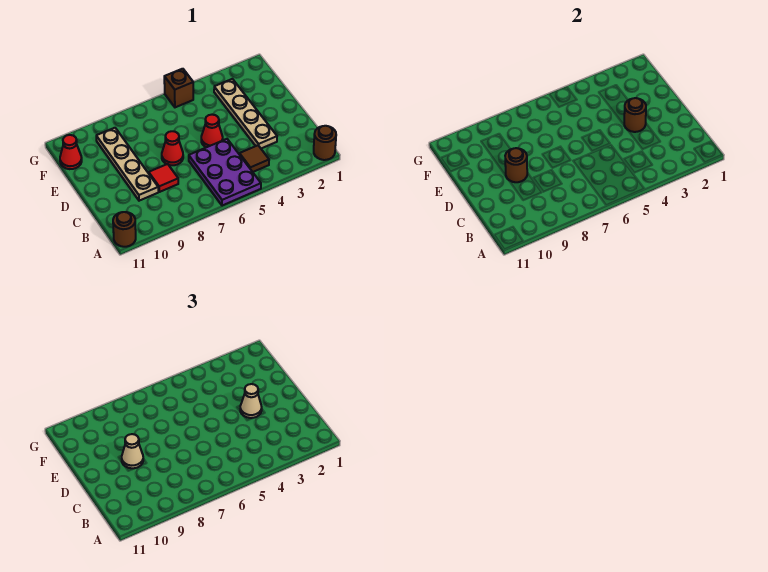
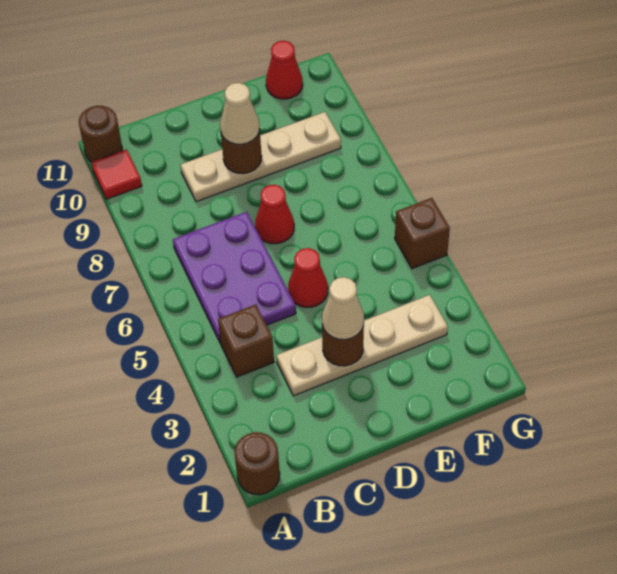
purple 2x3 plate [189,139,261,206] -> purple 2x3 plate turned to [173,212,296,343]
brown 1x1 tile [239,145,269,172] -> brown 1x1 brick [218,304,274,377]
red 1x1 tile [149,164,178,192] -> red 1x1 tile moved to [91,149,142,199]

